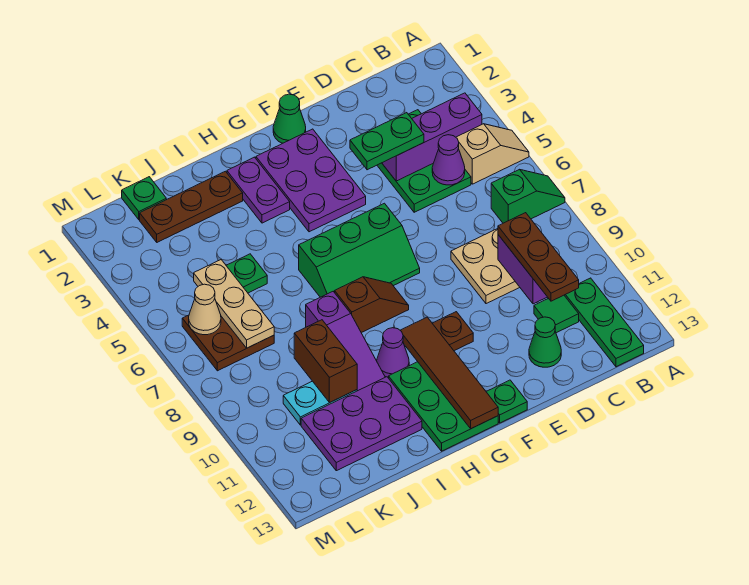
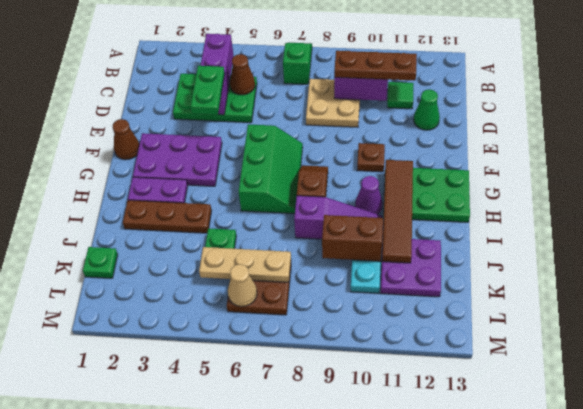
tan 1x2 slope [456,124,529,184] -> none
green 1x3 plate [564,278,644,367] -> none
purple 1x1 cone [432,135,465,185] -> brown 1x1 cone [230,54,255,95]
green 1x1 cone [273,94,306,143] -> brown 1x1 cone [113,119,139,160]
green 1x1 plate [486,380,527,423] -> none
brown 1x4 tile [400,317,498,429] -> brown 1x4 tile turned to [382,160,413,263]
brown 1x3 plate [140,171,243,242] -> brown 1x3 plate turned to [123,200,212,233]
purple 2x3 plate [301,377,422,471] -> purple 2x2 plate [381,239,441,297]

